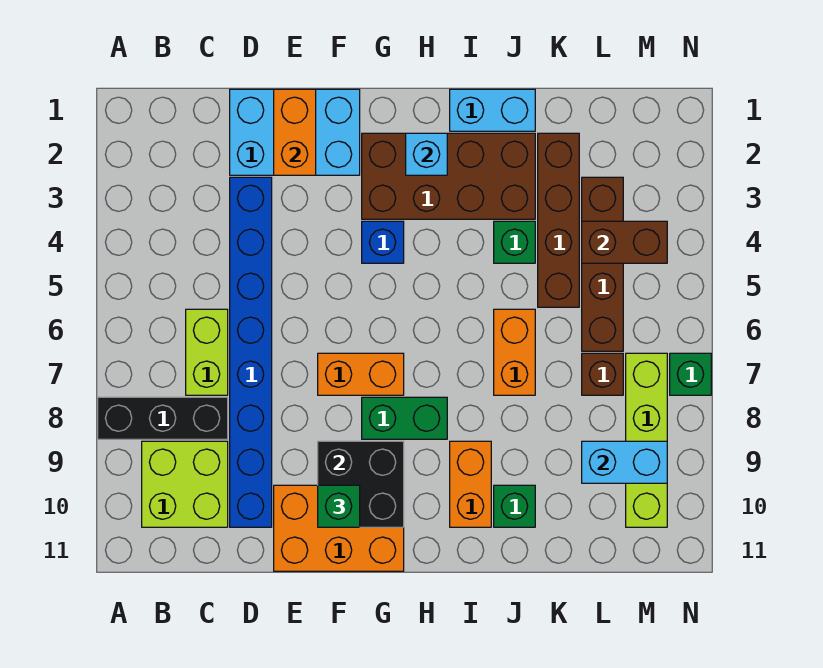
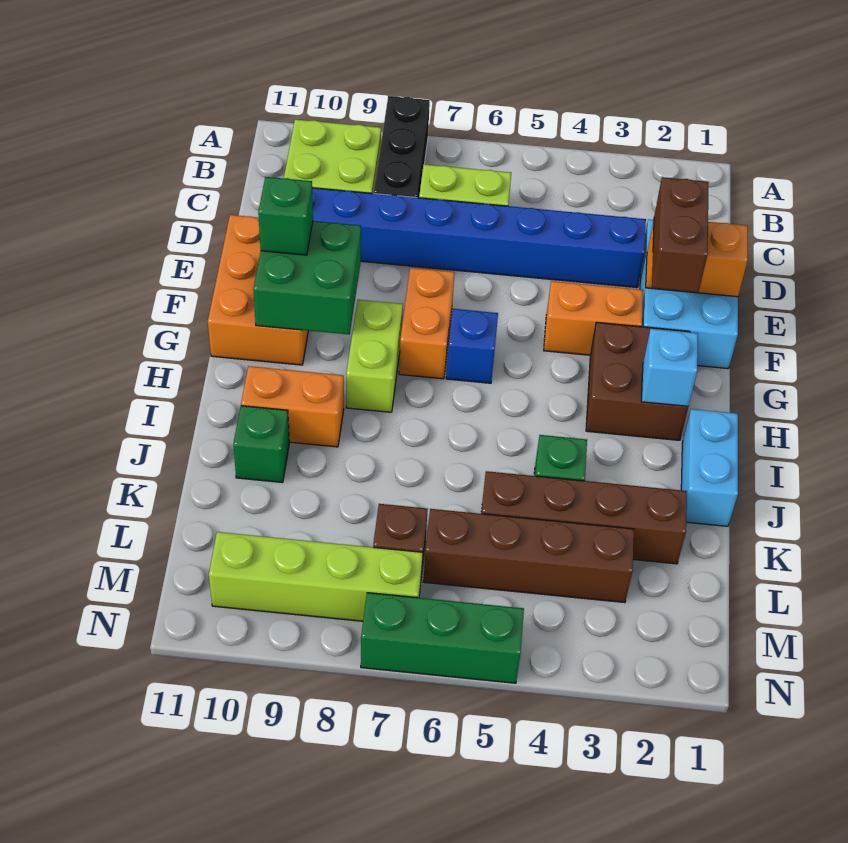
black 2x2 brick [318,441,404,527] -> green 2x2 brick [253,221,361,334]
brown 2x4 brick [362,133,535,219] -> brown 2x2 brick [586,322,690,440]
blue 1x1 brick [362,221,404,263] -> blue 1x1 brick moved to [446,309,498,383]
green 1x2 brick [362,397,447,439] -> lime 1x2 brick [346,300,403,412]
orange 1x2 brick [494,309,535,395] -> orange 1x2 brick moved to [544,281,643,355]
brown 1x2 brick [582,221,667,263] -> brown 1x2 brick moved to [652,177,709,292]
cyan 1x2 brick [582,441,667,483] -> none
green 1x1 brick [670,353,711,395] -> green 1x3 brick [361,593,524,683]

